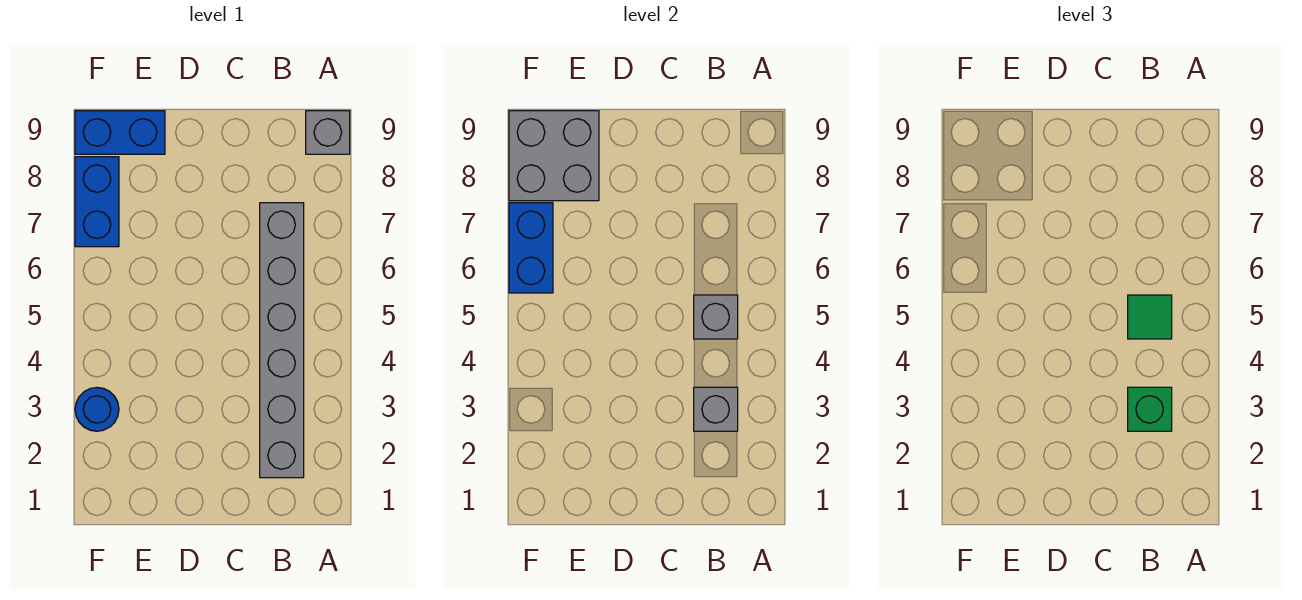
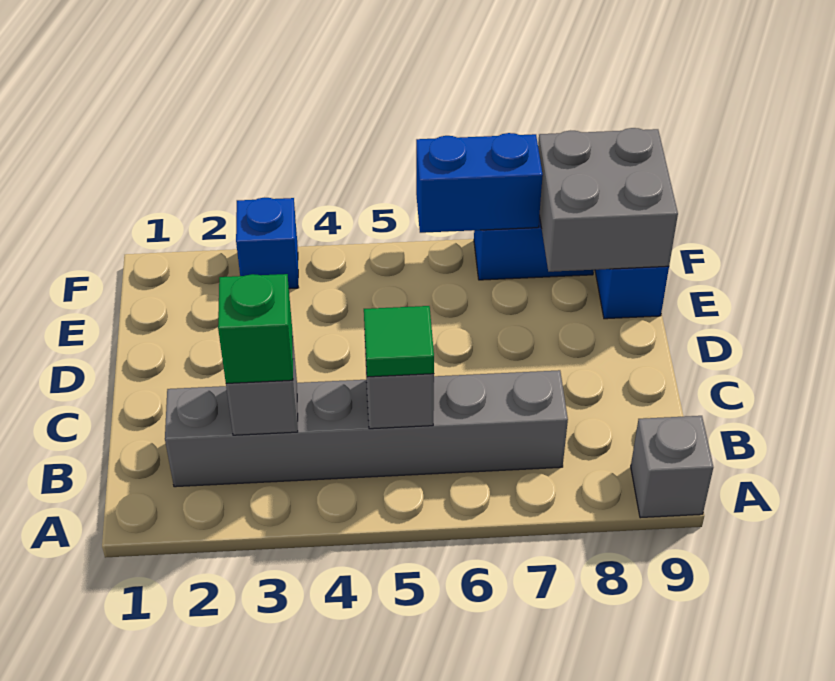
blue 1x1 round brick [75,388,119,431] -> blue 1x1 brick [236,198,298,289]

